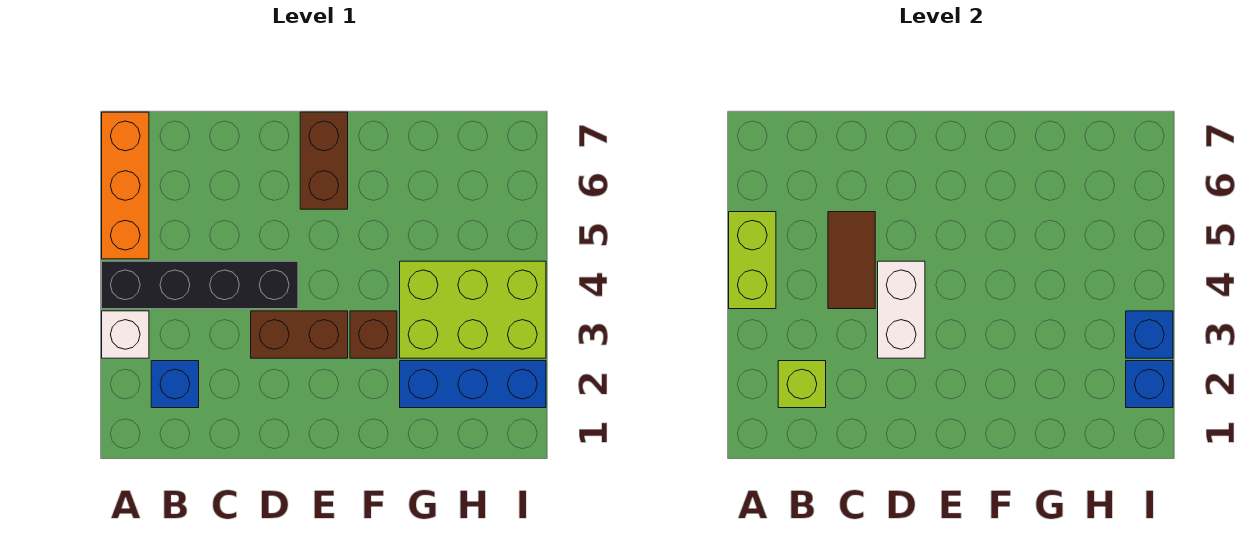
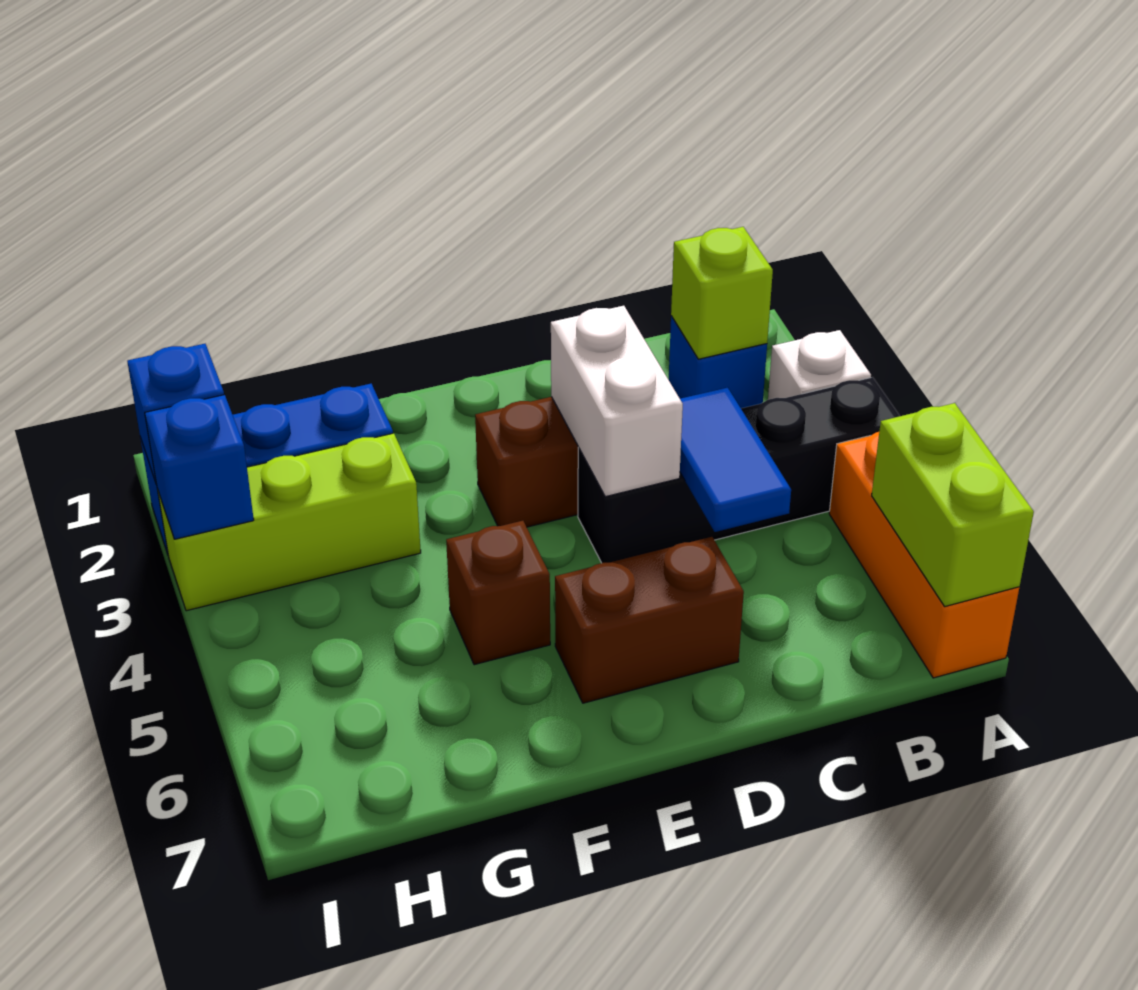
lime 1x2 brick [729,212,776,309] -> lime 1x2 brick moved to [872,403,1034,606]
brown 1x2 tile [828,212,875,309] -> blue 1x2 tile [680,388,791,532]
brown 1x2 brick [300,112,348,209] -> brown 1x2 brick turned to [555,537,744,703]
brown 1x1 brick [350,311,397,358] -> brown 1x1 brick moved to [446,521,550,665]
lime 2x3 brick [400,261,546,358] -> lime 1x3 brick [158,433,421,611]

